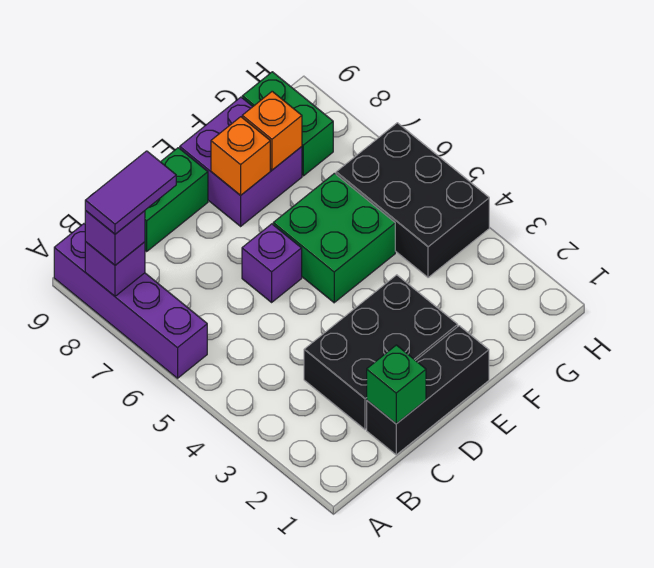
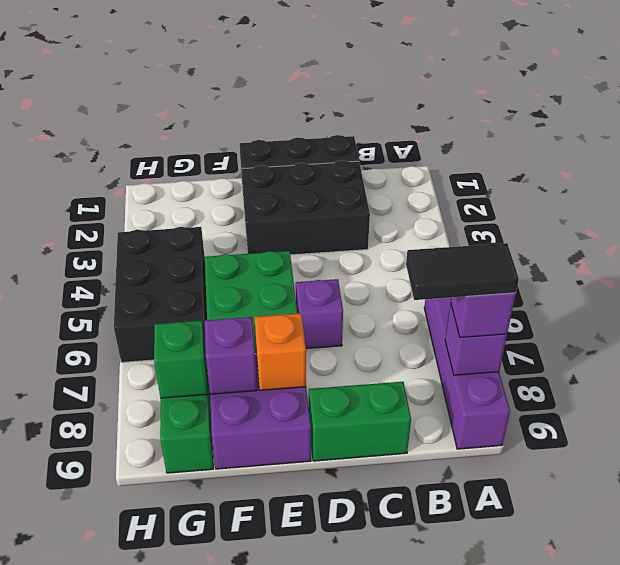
purple 1x2 tile [85,151,176,234] -> black 1x2 tile [406,243,519,300]
green 1x1 brick [367,345,426,424] -> green 1x1 brick moved to [154,321,208,398]
orange 1x1 brick [242,91,302,170] -> purple 1x1 brick [205,317,257,394]

